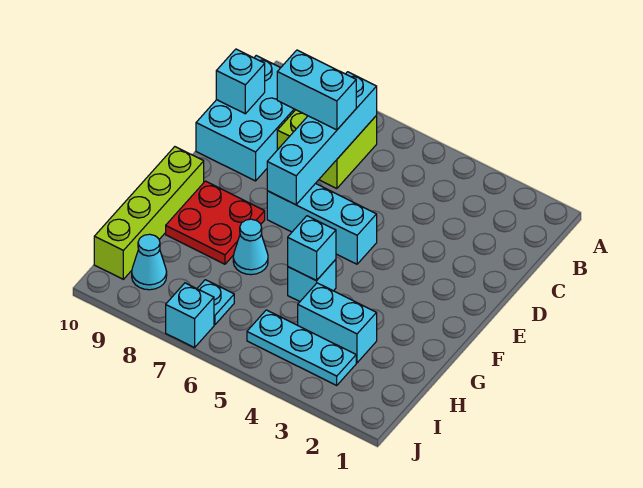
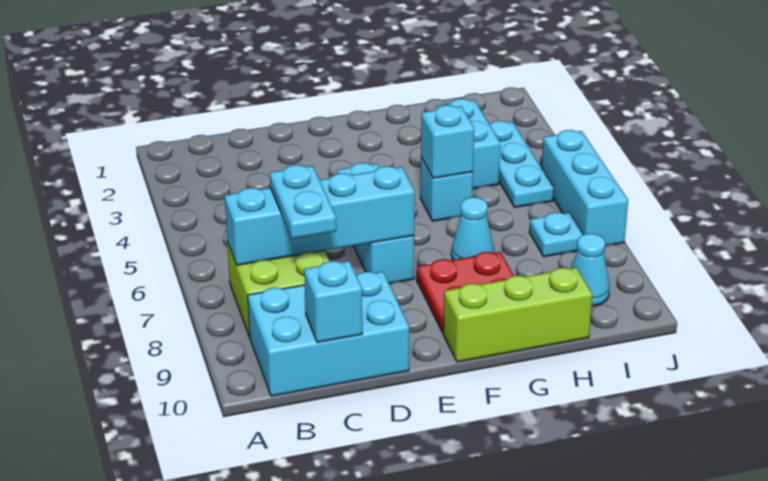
cyan 1x2 brick [277,50,356,130] -> cyan 1x2 plate [270,165,336,239]
lime 1x4 brick [94,147,204,279] -> lime 1x3 brick [443,268,592,362]
cyan 1x1 brick [166,283,214,348] -> cyan 1x3 brick [542,130,628,246]

